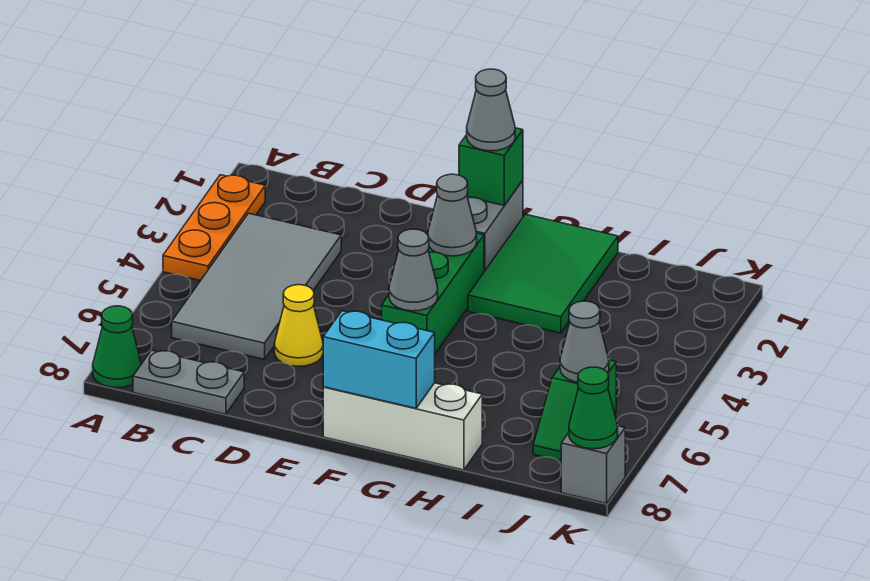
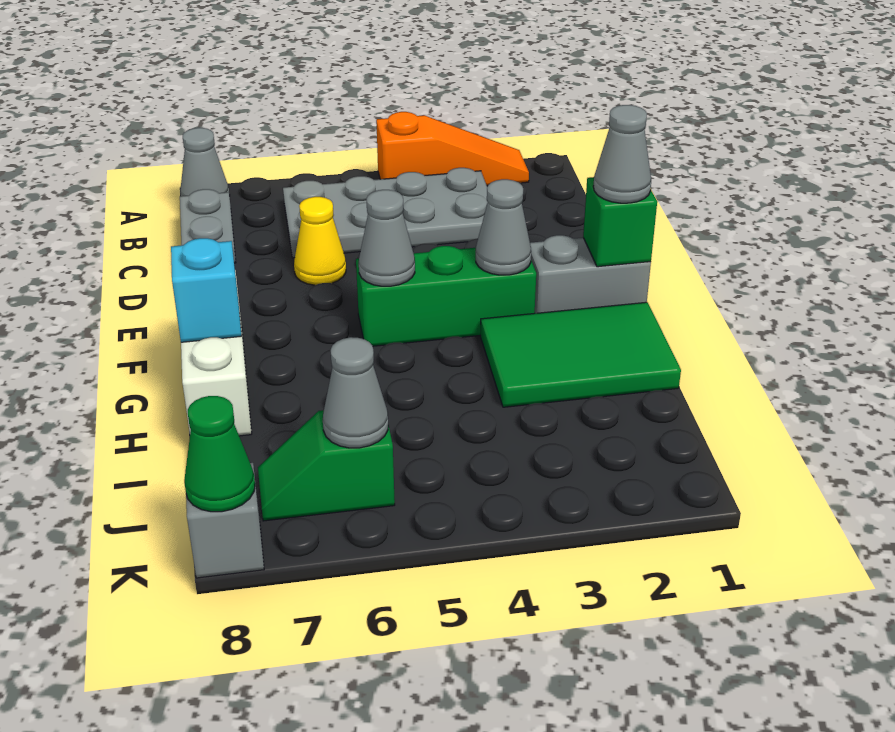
orange 1x3 plate [163,175,265,281] -> orange 1x3 slope [376,112,529,186]
green 1x1 cone [93,306,141,388] -> grey 1x1 cone [180,128,230,196]
grey 2x4 tile [172,213,341,359] -> grey 2x4 plate [283,168,488,258]
cyan 1x2 brick [323,311,435,408] -> cyan 1x1 brick [171,238,242,342]

